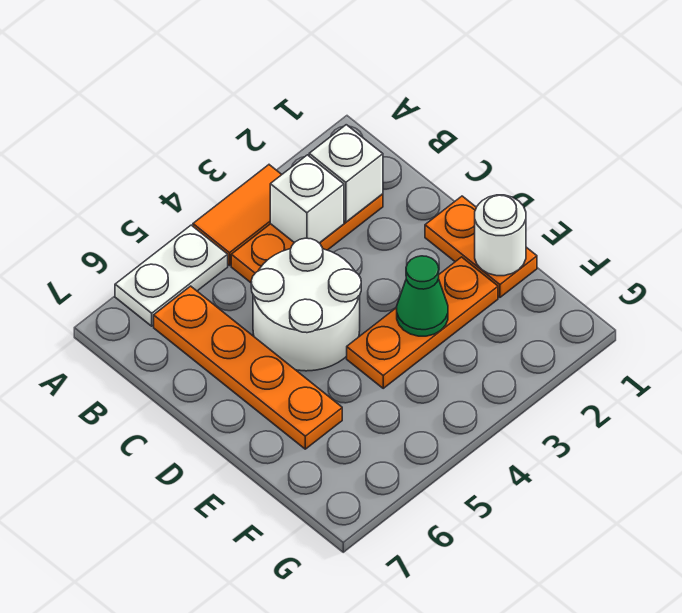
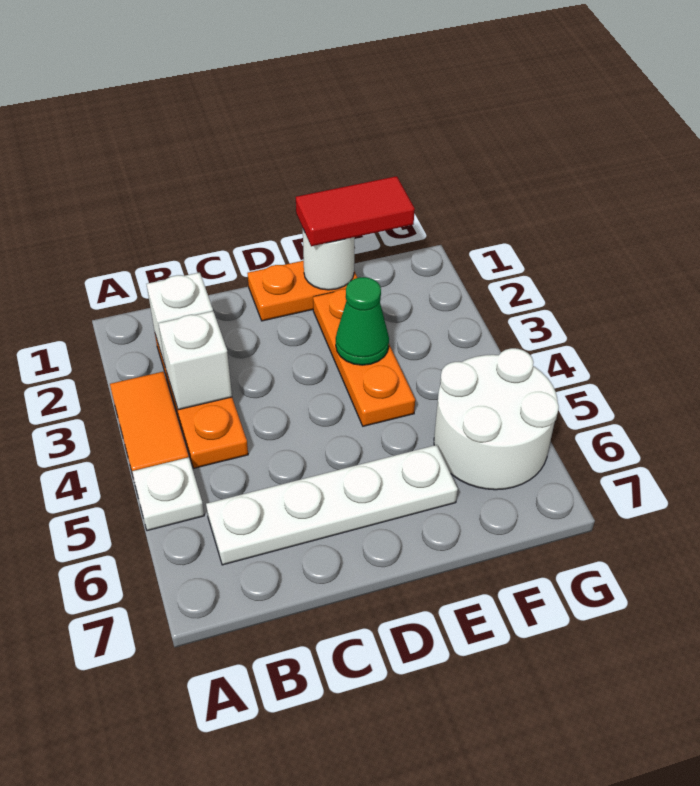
white 1x2 plate [115,225,228,326] -> white 1x1 plate [132,457,204,531]
orange 1x4 plate [154,286,342,449] -> white 1x4 plate [206,445,458,565]
white 2x2 round brick [251,238,361,371] -> white 2x2 round brick moved to [434,348,559,490]
none -> red 1x2 tile [296,176,415,246]

